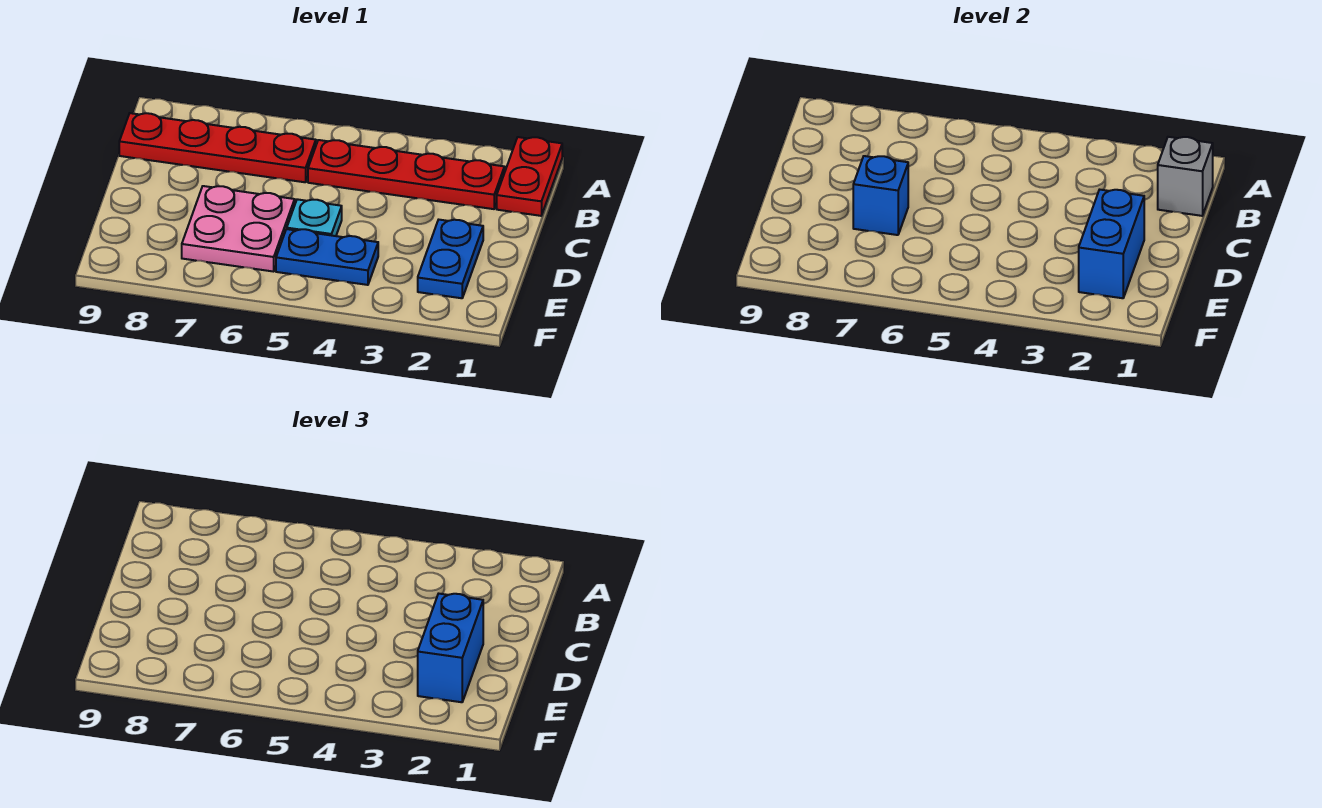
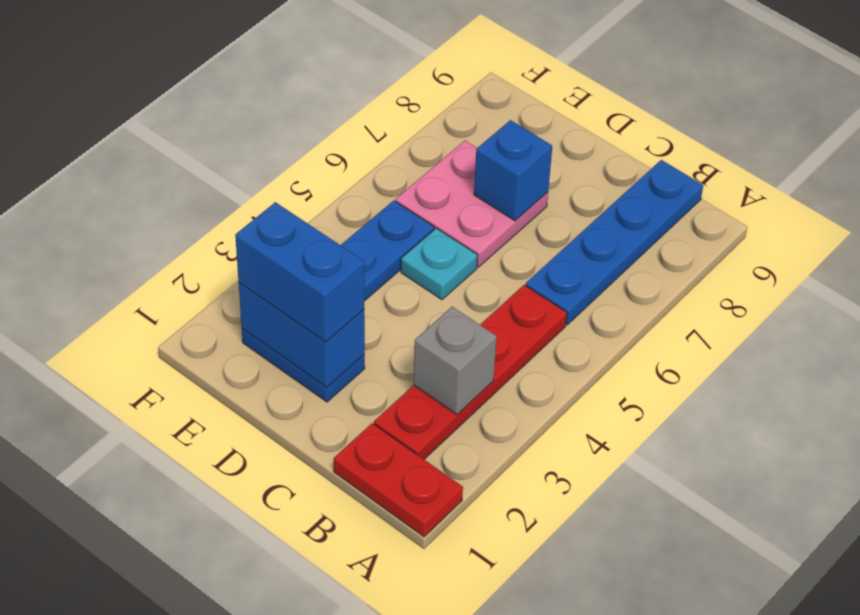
grey 1x1 brick [1158,137,1213,216] -> grey 1x1 brick moved to [413,307,497,414]
red 1x4 plate [119,113,316,182] -> blue 1x4 plate [526,160,703,325]

